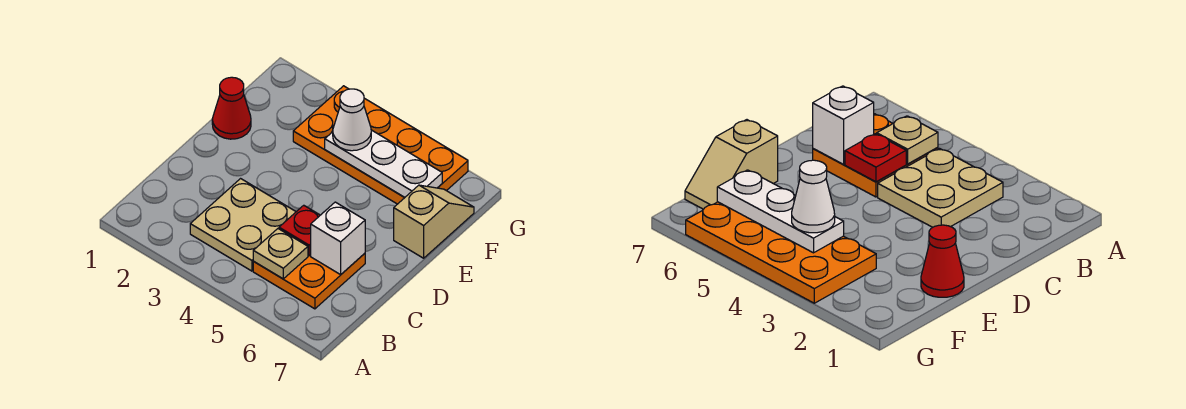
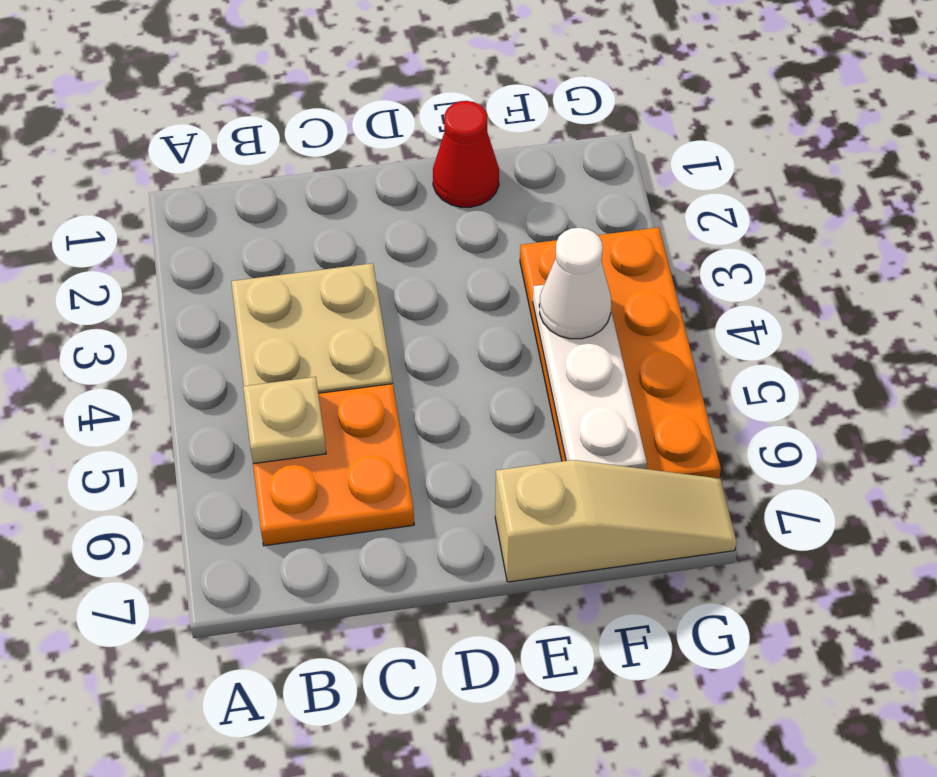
red 1x1 plate [279,205,320,256] -> none
white 1x1 brick [311,202,365,275] -> none
tan 1x2 slope [394,185,474,258] -> tan 1x3 slope [495,460,737,582]

